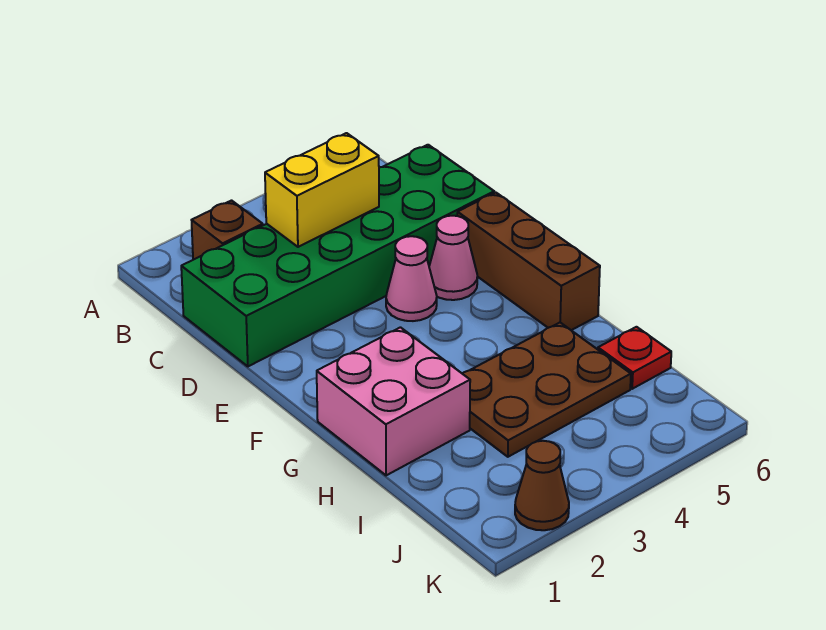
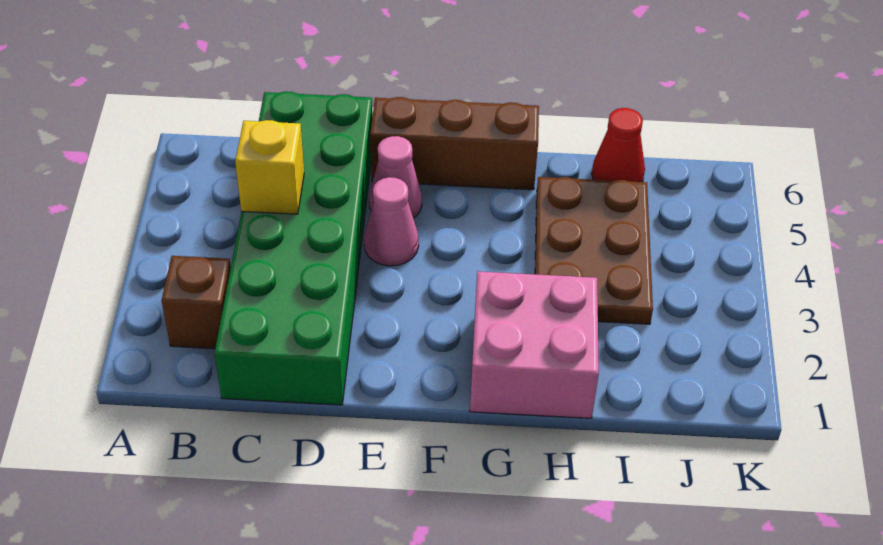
yellow 1x2 brick [265,133,379,247] -> yellow 1x1 brick [235,120,304,214]
red 1x1 plate [598,327,671,389] -> red 1x1 cone [592,108,645,182]
brown 1x1 cone [515,441,569,530] -> none

